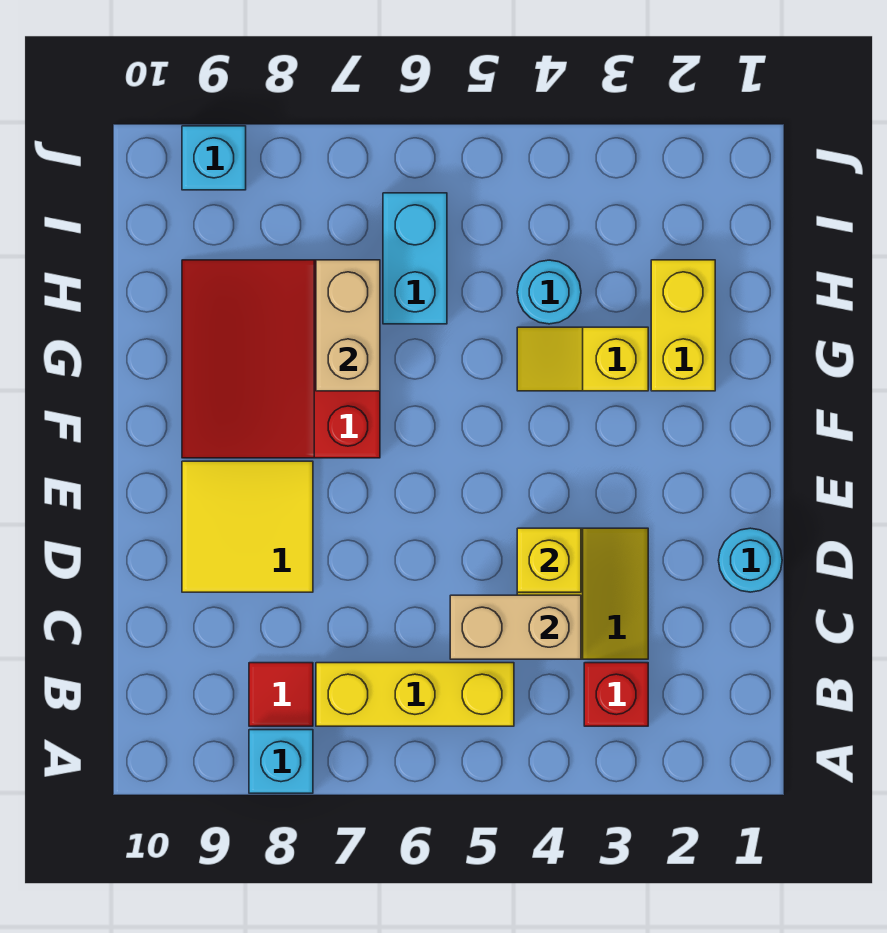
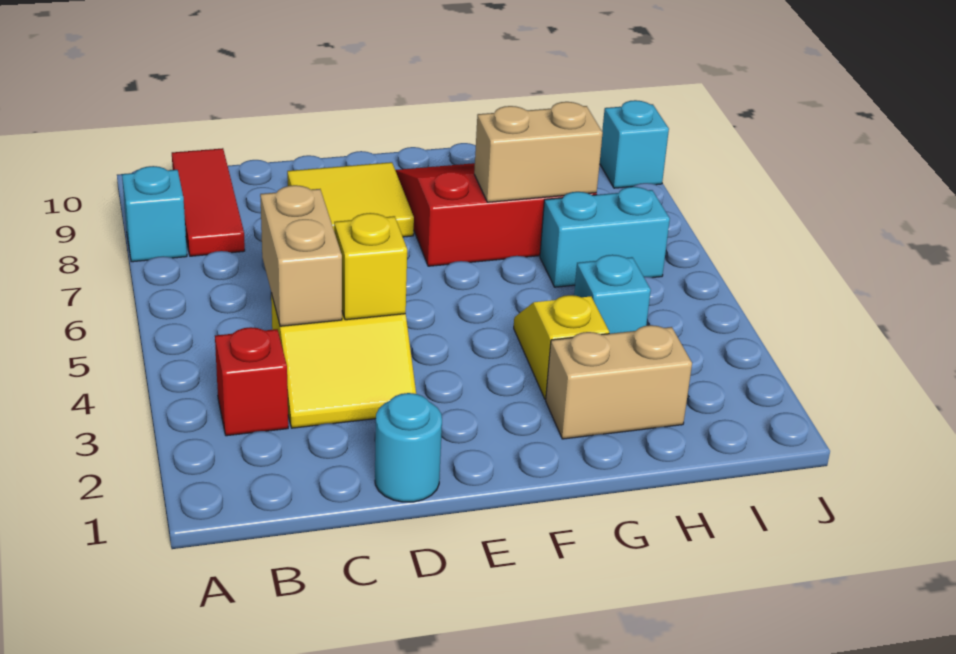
yellow 1x3 brick [316,663,514,726] -> none
red 1x1 tile [249,663,313,726] -> red 1x3 tile [172,148,245,256]
yellow 1x2 brick [651,260,715,391] -> tan 1x2 brick [546,325,692,439]
cyan 1x1 round brick [517,260,581,324] -> cyan 1x1 brick [574,255,651,334]

